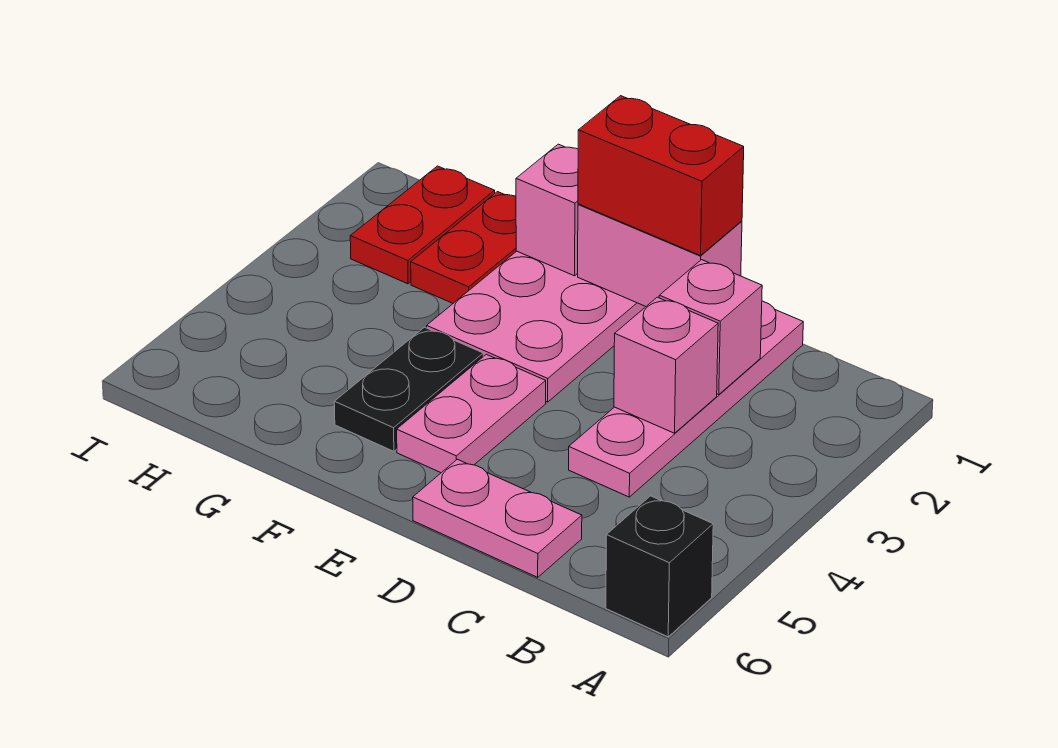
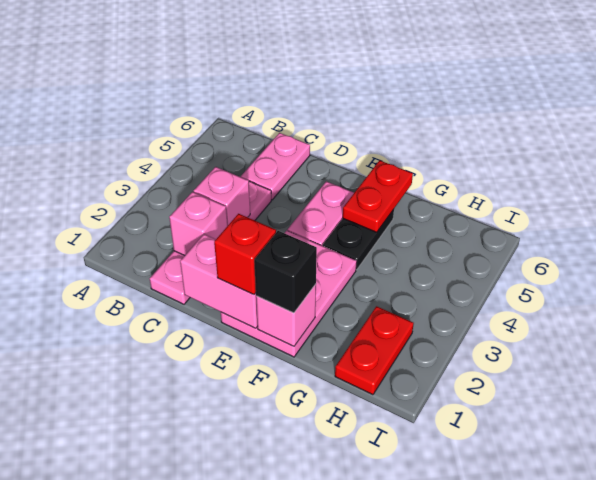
black 1x1 brick [606,496,713,637] -> black 1x1 brick moved to [254,231,317,313]
pink 1x2 plate [413,459,582,577] -> pink 1x2 plate turned to [241,133,310,200]
red 1x2 brick [578,96,744,256] -> red 1x1 brick [214,214,276,295]
red 1x2 plate [411,192,516,303] -> red 1x2 plate moved to [343,160,413,232]

